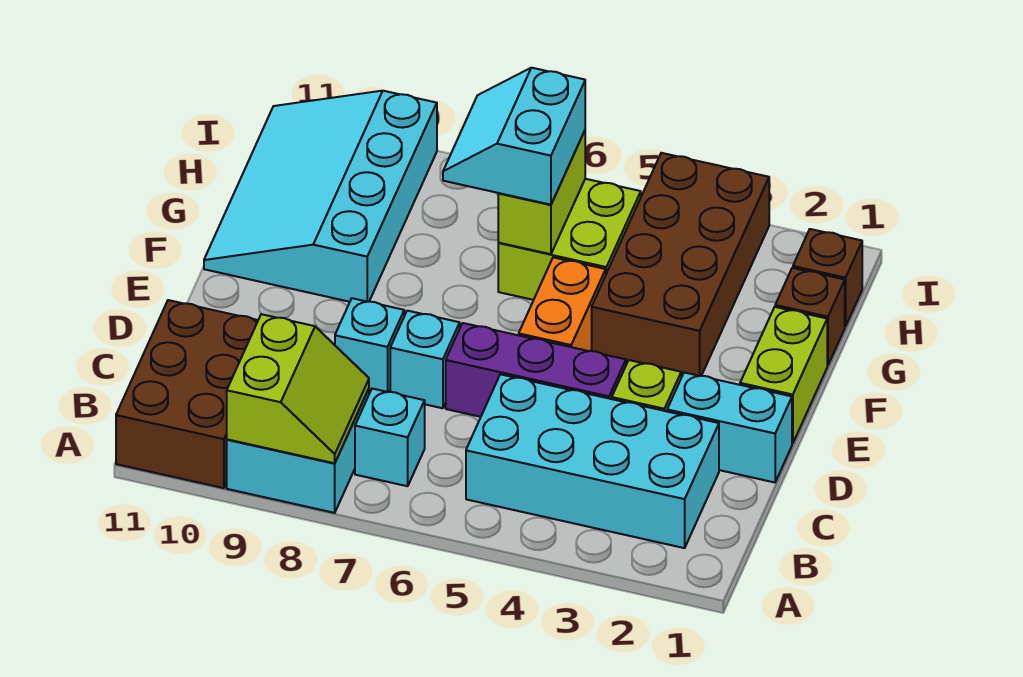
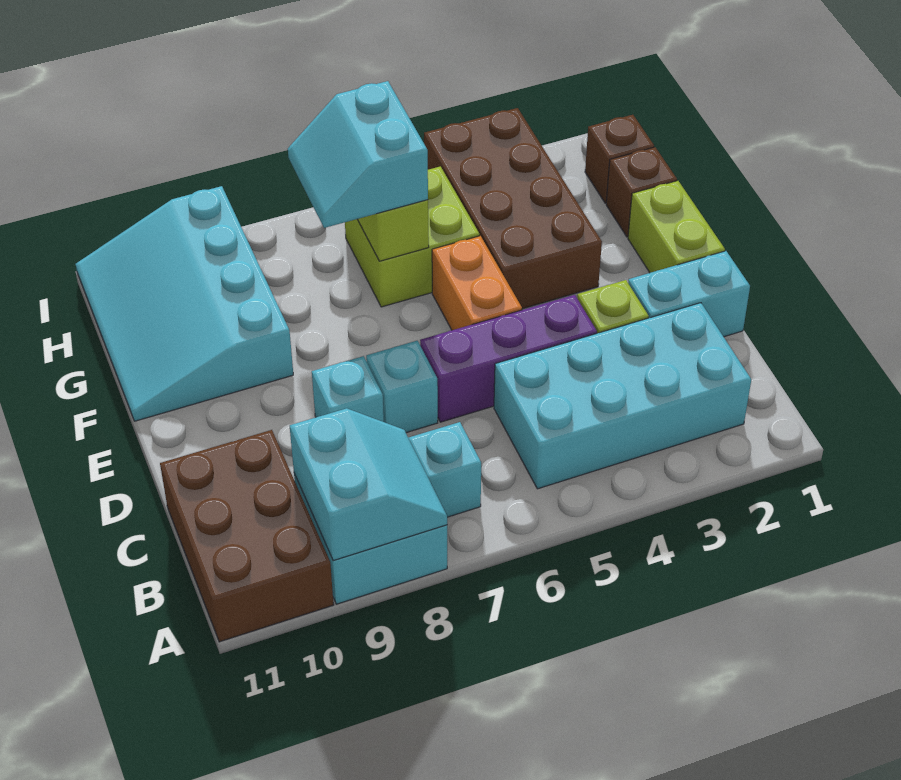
lime 2x2 slope [227,314,369,463] -> cyan 2x2 slope [290,408,447,561]

